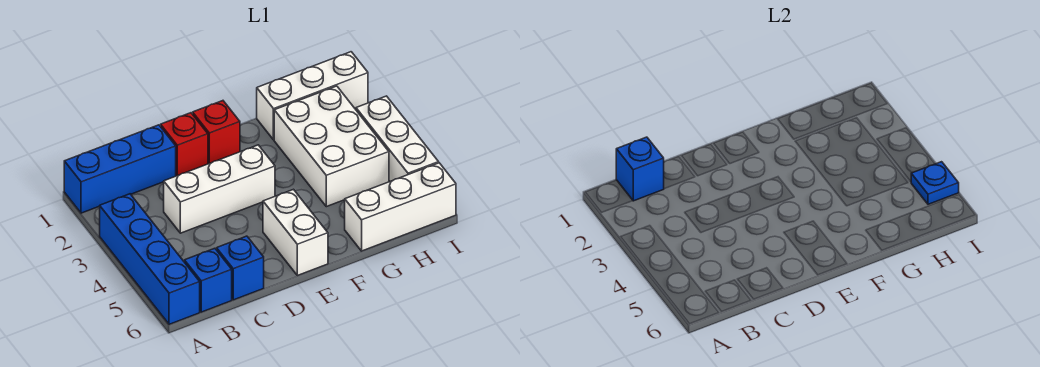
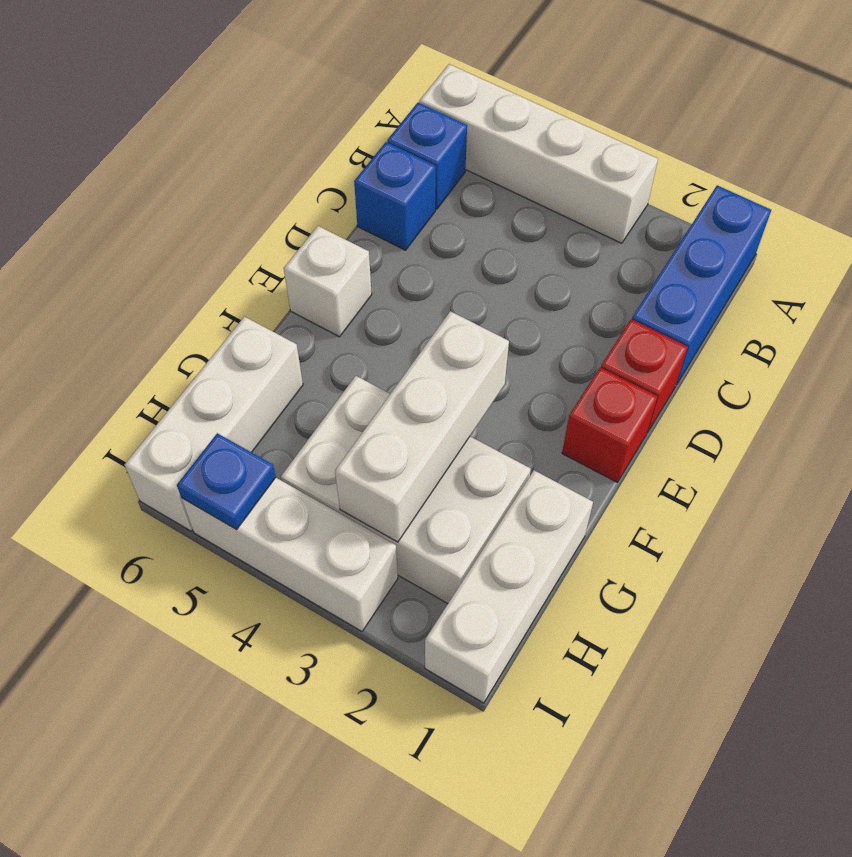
blue 1x4 brick [100,194,200,324] -> white 1x4 brick [419,64,658,243]
blue 1x1 brick [616,137,664,201] -> none
white 1x3 brick [164,145,275,233] -> white 1x3 brick moved to [335,311,509,542]
white 1x2 brick [263,189,328,276] -> white 1x1 brick [284,226,372,337]

